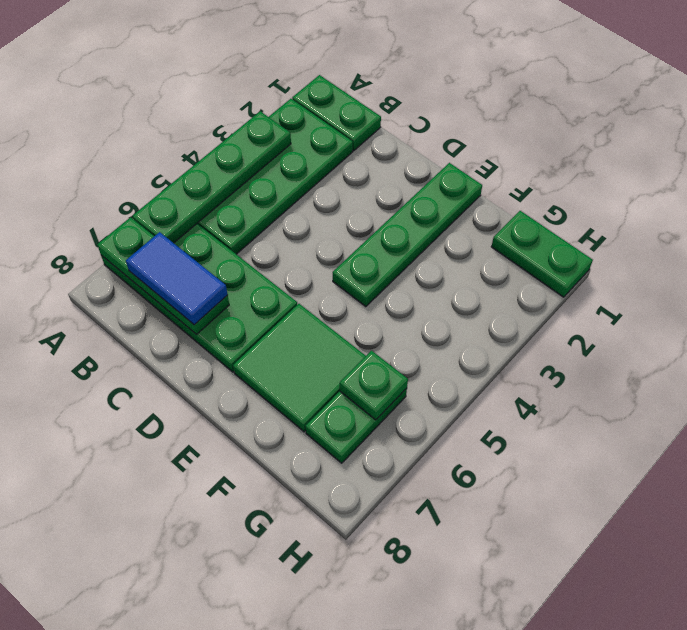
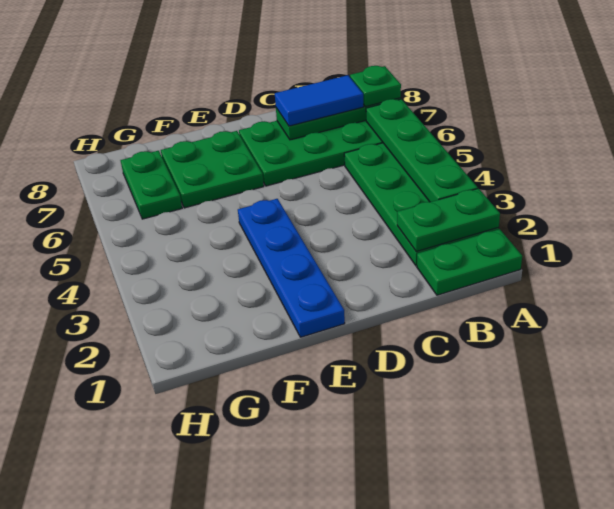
green 1x4 plate [333,163,482,307] -> blue 1x4 plate [238,199,345,337]
green 2x2 tile [233,304,366,432] -> green 2x2 plate [161,131,264,208]
green 1x2 plate [491,211,593,297] -> green 1x2 plate moved to [397,189,500,252]
green 1x1 plate [340,351,408,420] -> green 1x1 plate moved to [350,66,401,107]

